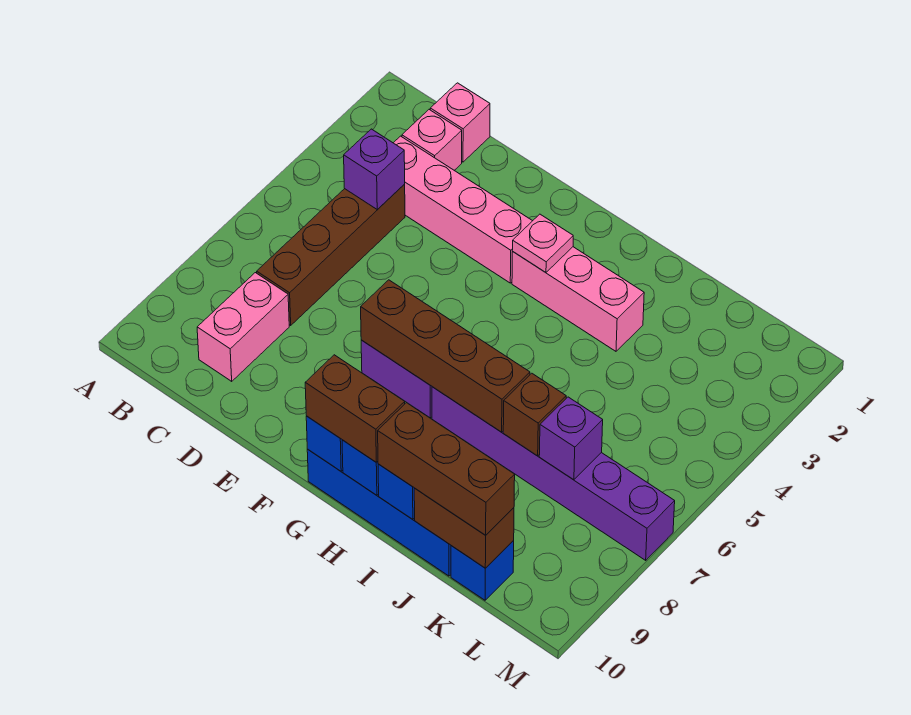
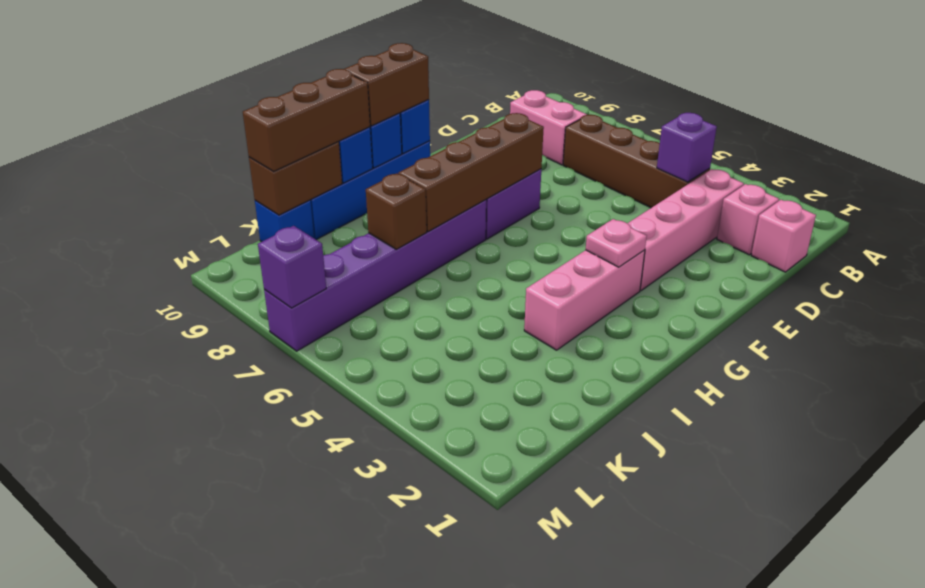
purple 1x1 brick [539,397,603,480] -> purple 1x1 brick moved to [258,226,326,308]

